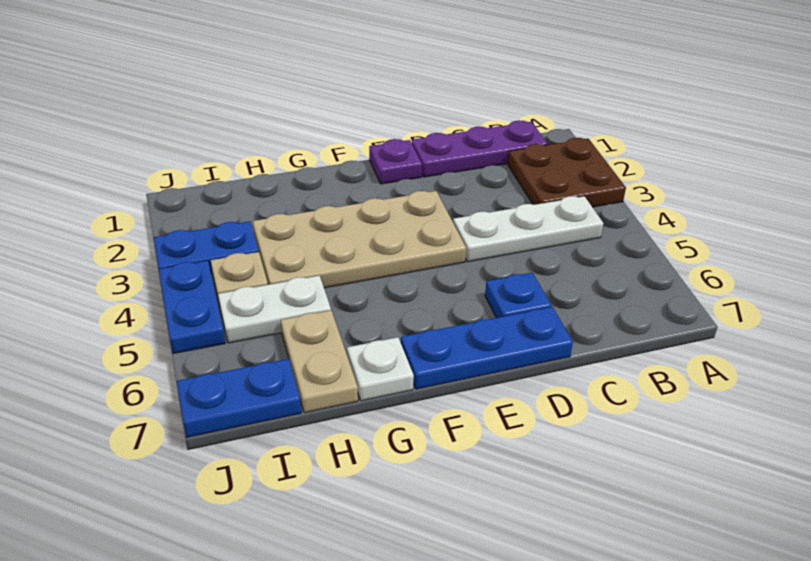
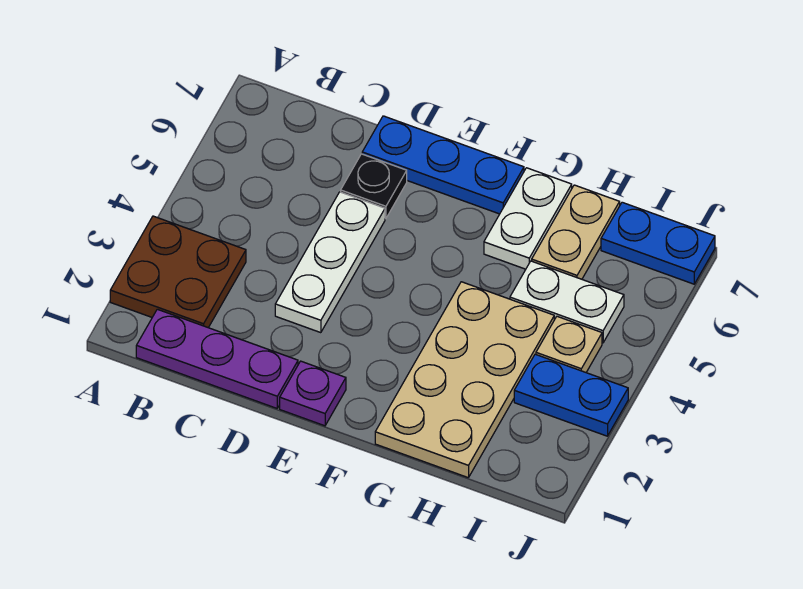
white 1x3 plate [453,196,603,262] -> white 1x3 plate turned to [275,192,385,333]
blue 1x1 plate [485,273,551,318] -> black 1x1 plate [341,154,407,219]
tan 2x4 plate [253,191,466,288] -> tan 2x4 plate turned to [375,282,554,478]
white 1x1 plate [347,337,414,401] -> white 1x2 plate [484,168,572,269]
blue 1x2 plate [159,261,225,354] -> none

